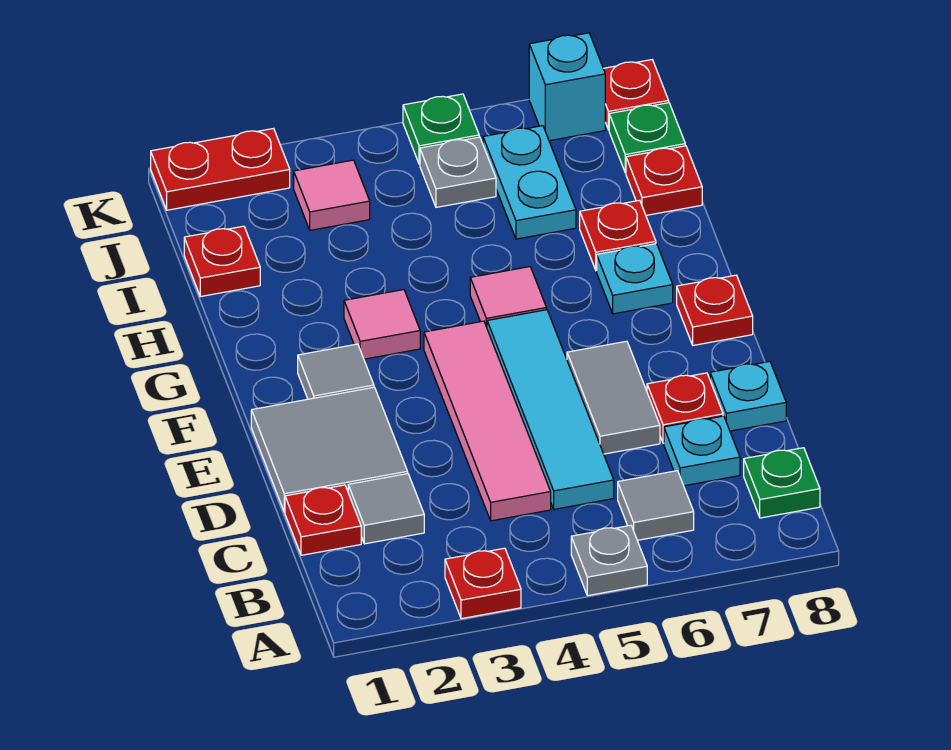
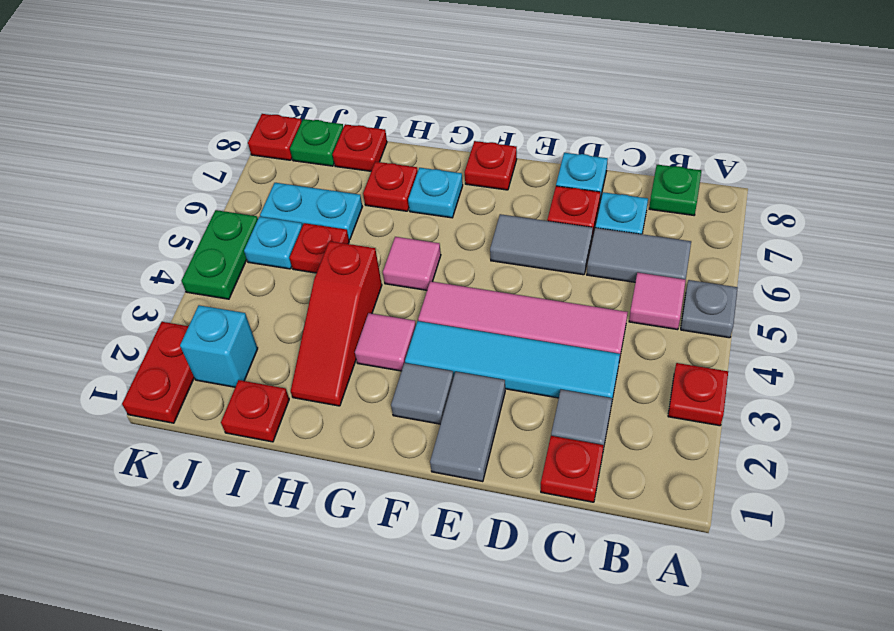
grey 1x1 tile [618,471,694,540] -> grey 1x2 tile [587,228,691,282]
cyan 1x4 tile [487,310,614,509] -> cyan 1x4 tile moved to [405,321,620,400]
grey 2x2 tile [251,387,408,512] -> grey 1x2 tile [430,372,505,482]
none -> red 1x3 slope [291,241,382,406]
none -> red 1x1 plate [290,223,349,273]
pink 1x1 tile [294,160,370,230] -> pink 1x1 tile moved to [629,273,686,330]
grey 1x1 plate [420,137,496,207] -> cyan 1x1 plate [244,217,302,269]
green 1x1 plate [403,94,479,164] -> green 1x2 plate [182,210,258,299]
cyan 1x1 brick [529,33,605,141] -> cyan 1x1 brick moved to [180,305,258,387]

